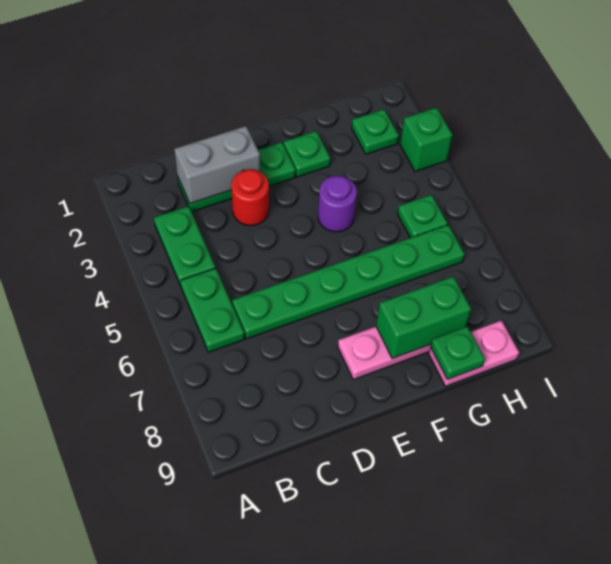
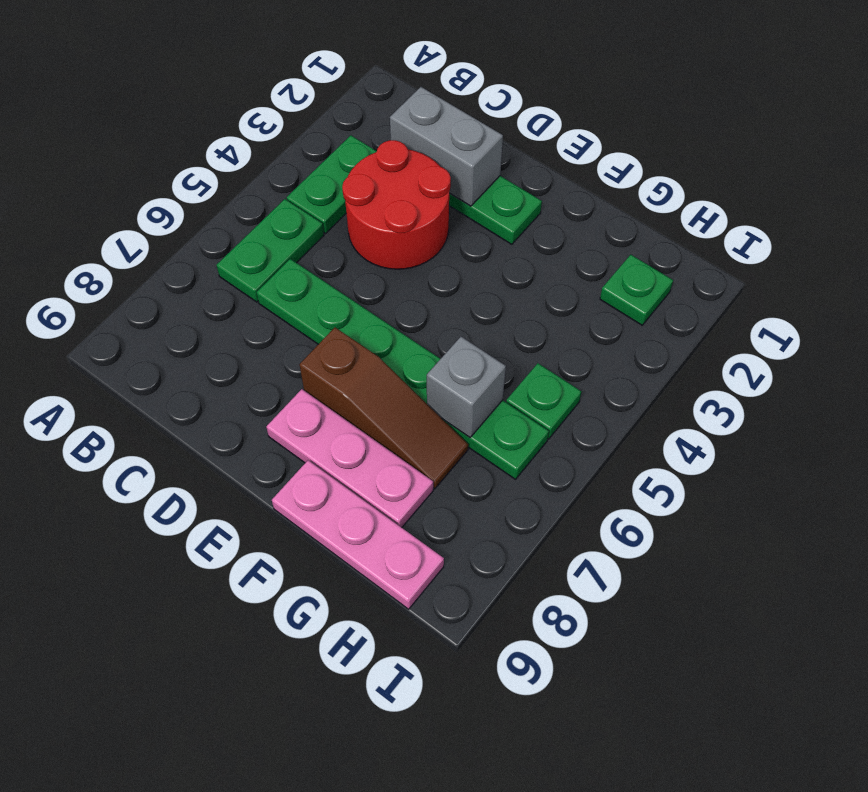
red 1x1 round brick [231,169,269,226] -> red 2x2 round brick [342,140,451,269]
none -> brown 1x3 slope [300,328,468,489]
green 1x1 plate [284,131,330,177] -> none
purple 1x1 round brick [318,176,357,232] -> none
green 1x2 brick [376,277,471,359] -> none
none -> grey 1x1 brick [427,337,506,437]
pink 1x2 plate [429,321,519,386] -> pink 1x3 plate [272,460,444,609]
green 1x1 plate [430,326,485,379] -> none
green 1x1 brick [400,108,452,172] -> none

